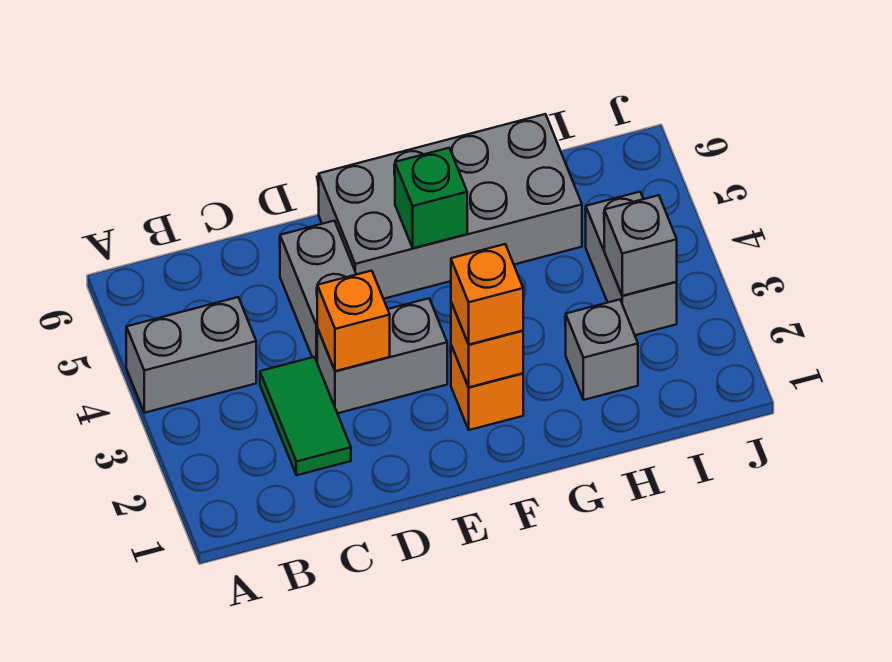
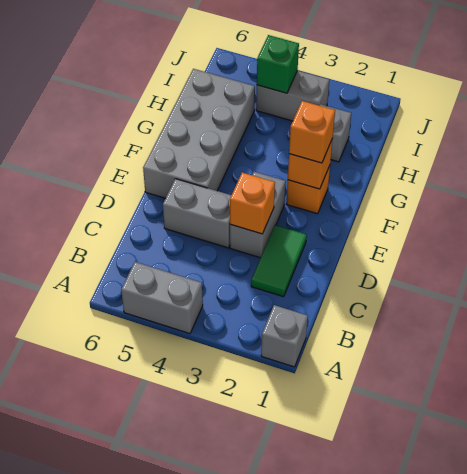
grey 1x2 brick [126,297,256,413] -> grey 1x2 brick turned to [121,262,203,334]
green 1x2 tile [260,357,351,475] -> green 1x2 tile turned to [251,225,307,297]
green 1x1 brick [395,148,467,248] -> green 1x1 brick moved to [257,35,299,93]
grey 1x1 brick [604,195,677,296] -> grey 1x1 brick moved to [261,305,308,367]

